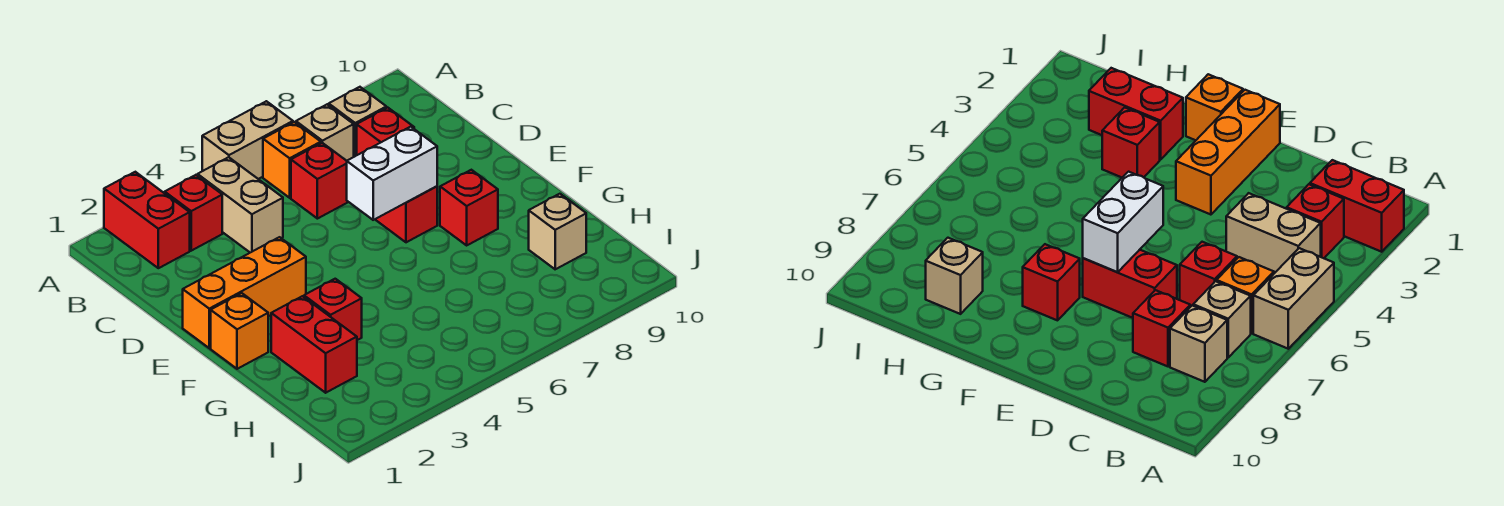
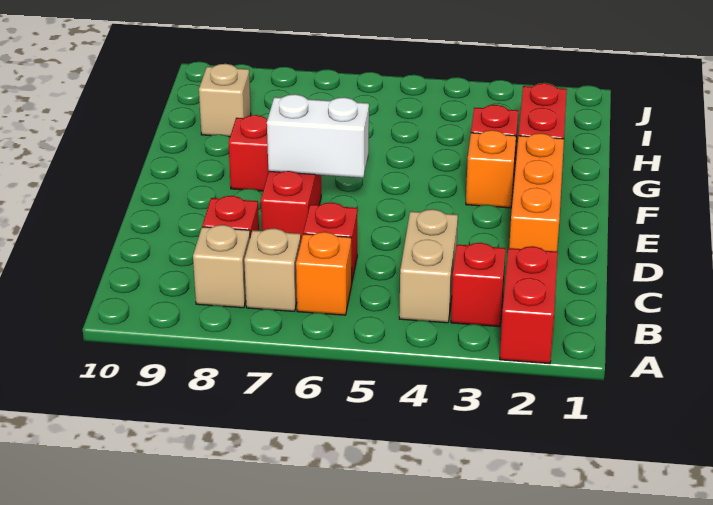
tan 1x2 brick [202,101,293,179] -> none
orange 1x3 brick [183,237,306,348] -> orange 1x3 brick turned to [509,133,564,251]
orange 1x1 brick [211,293,268,369] -> orange 1x1 brick moved to [466,130,516,208]

